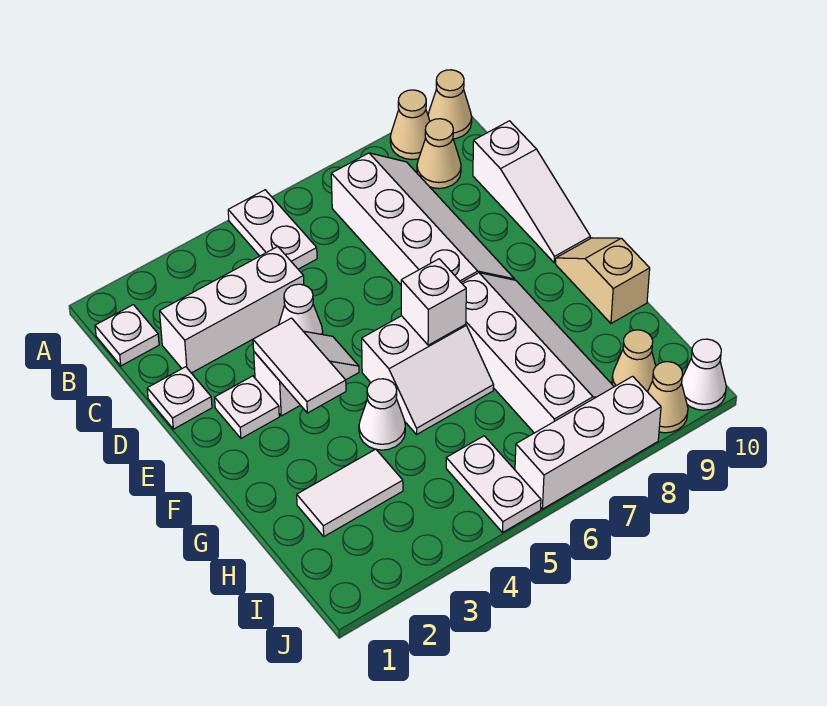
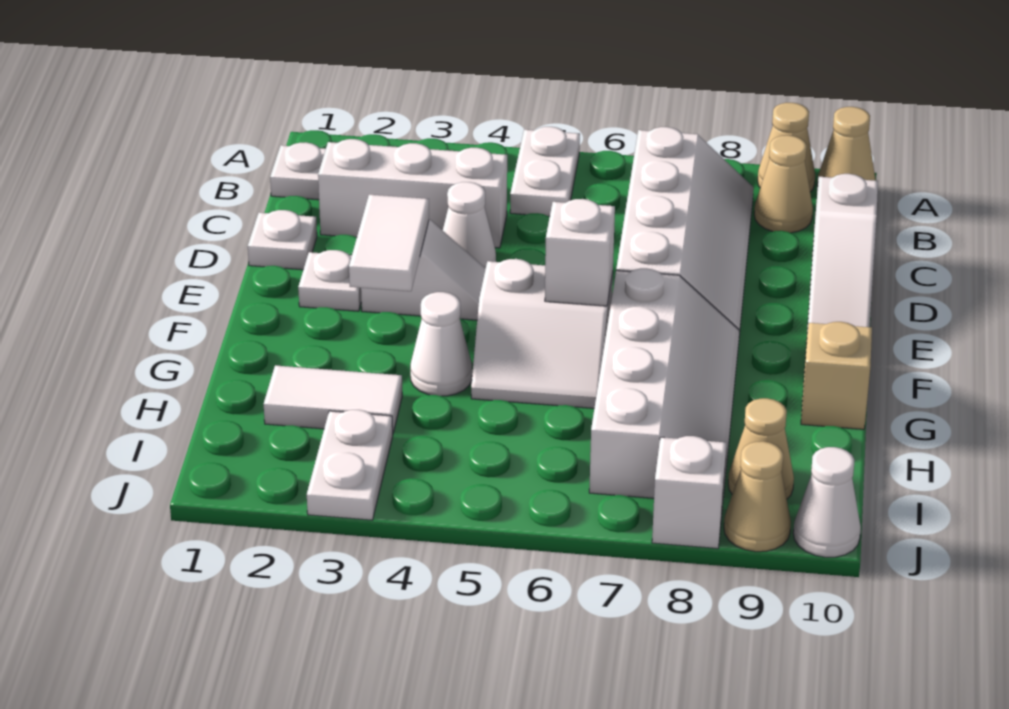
white 1x2 plate [446,436,541,532] -> white 1x2 plate moved to [307,410,393,520]
white 1x3 brick [515,376,661,509] -> white 1x1 brick [652,436,727,549]

